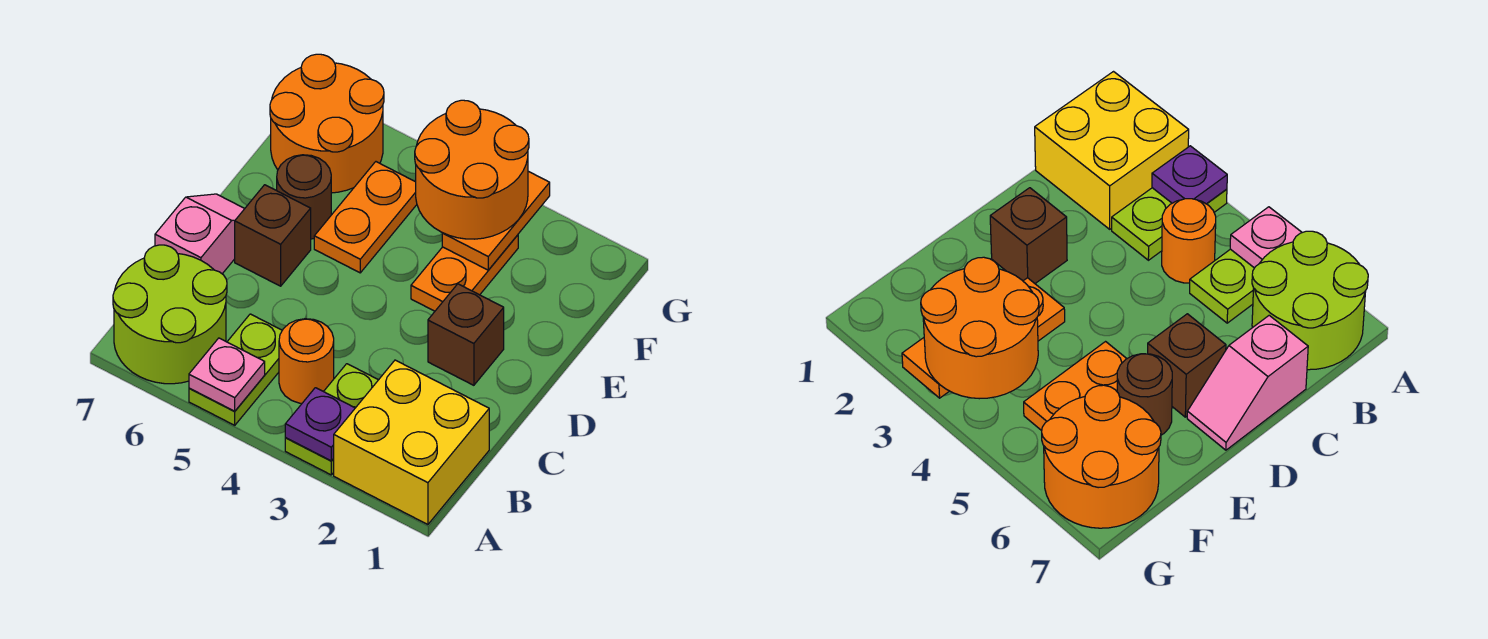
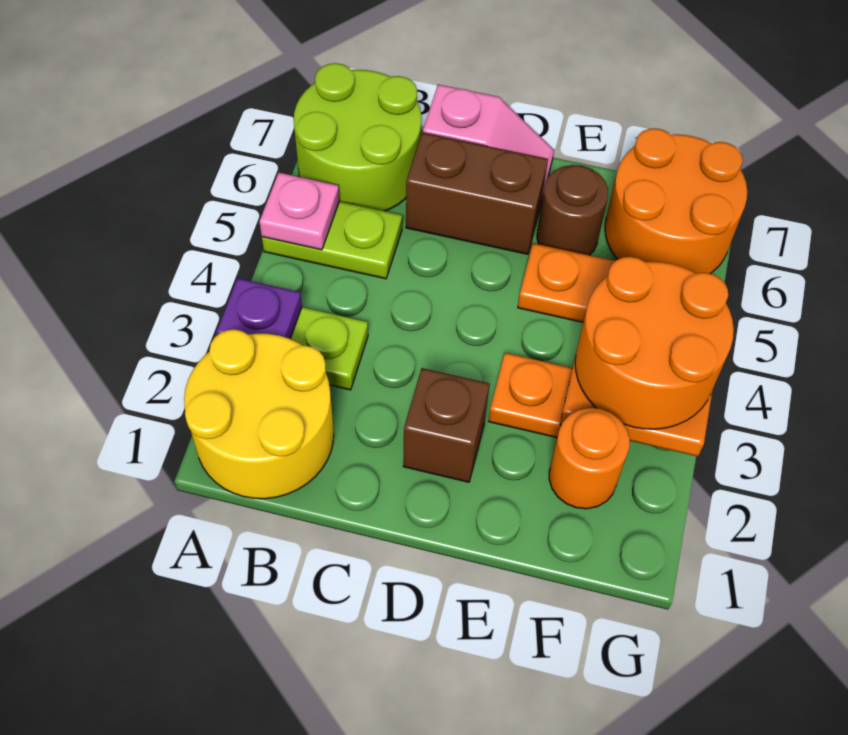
yellow 2x2 brick [334,360,489,525] -> yellow 2x2 round brick [184,330,334,499]
orange 1x1 round brick [279,319,334,403] -> orange 1x1 round brick moved to [549,408,630,509]
brown 1x1 brick [235,185,311,286] -> brown 1x2 brick [406,133,548,254]

